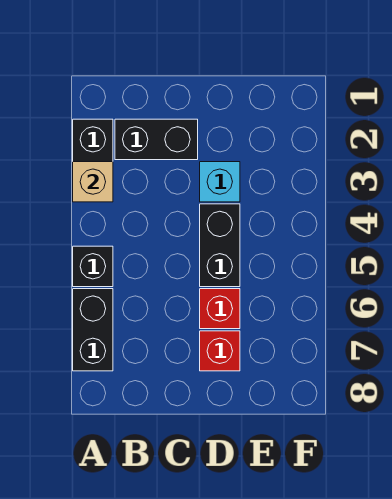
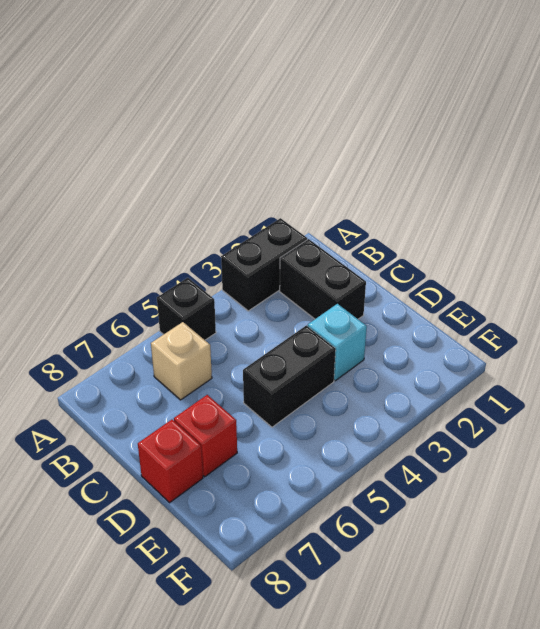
tan 1x1 brick [73,162,113,202] -> tan 1x1 brick moved to [151,322,212,400]
black 1x2 brick [73,289,113,371] -> none
red 1x1 brick [200,289,240,329] -> red 1x1 brick moved to [138,420,203,503]

